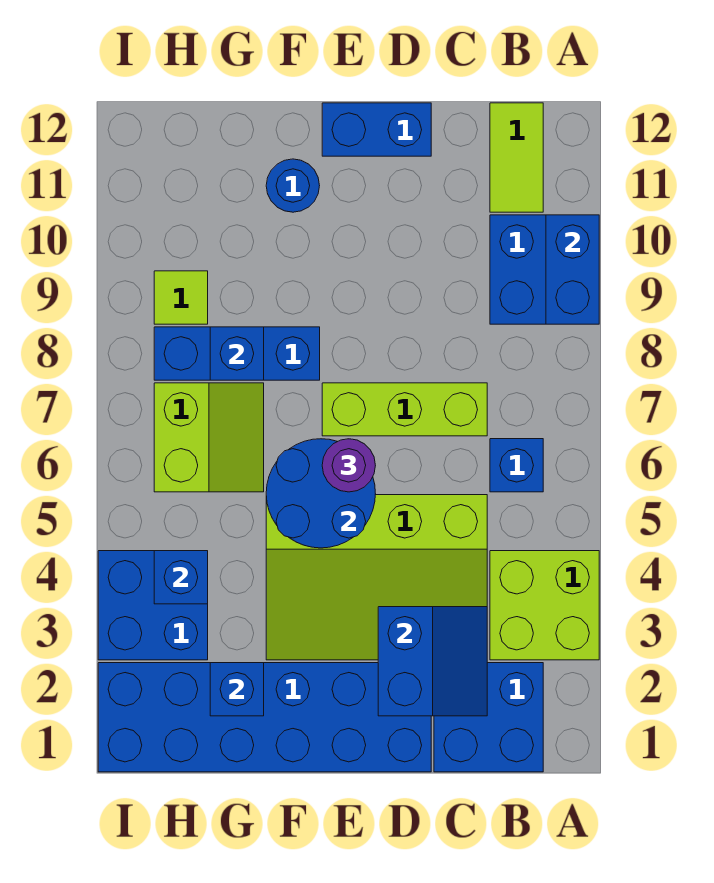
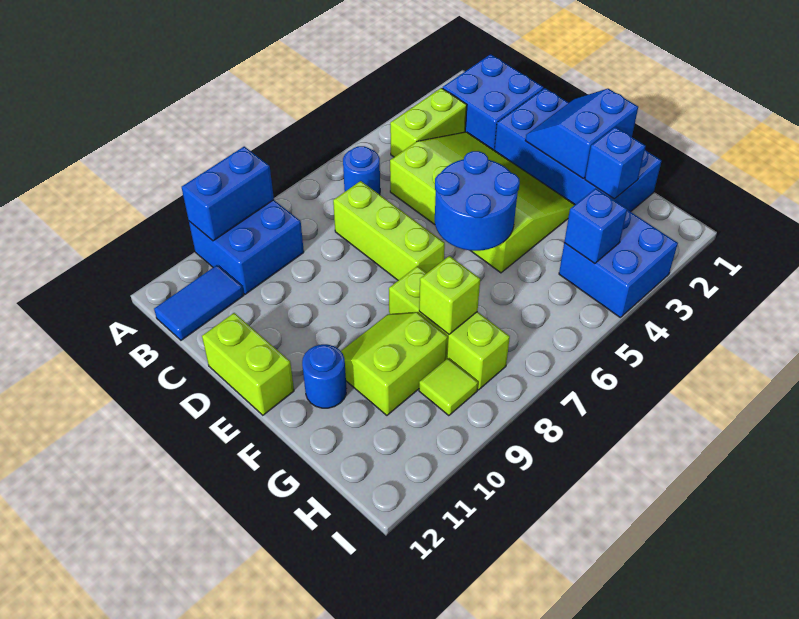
lime 2x2 brick [490,551,599,660] -> lime 1x2 brick [390,88,467,157]
blue 1x1 brick [490,439,543,492] -> blue 1x1 round brick [343,146,380,195]
lime 1x2 tile [490,103,543,212] -> blue 1x2 tile [154,265,243,340]
blue 2x2 slope [378,607,487,716] -> blue 2x2 slope moved to [525,89,638,178]
blue 2x6 brick [98,663,431,772] -> blue 2x4 brick [494,88,662,212]
blue 1x2 brick [322,103,431,156] -> lime 1x2 brick [202,313,294,415]
purple 1x1 round brick [322,439,375,492] -> none
blue 1x3 brick [154,327,320,380] -> lime 1x3 brick [389,266,510,390]
lime 2x2 slope [154,383,264,492] -> lime 2x2 slope moved to [341,312,448,415]
blue 1x1 brick [210,327,264,380] -> lime 1x1 brick [419,256,480,334]

